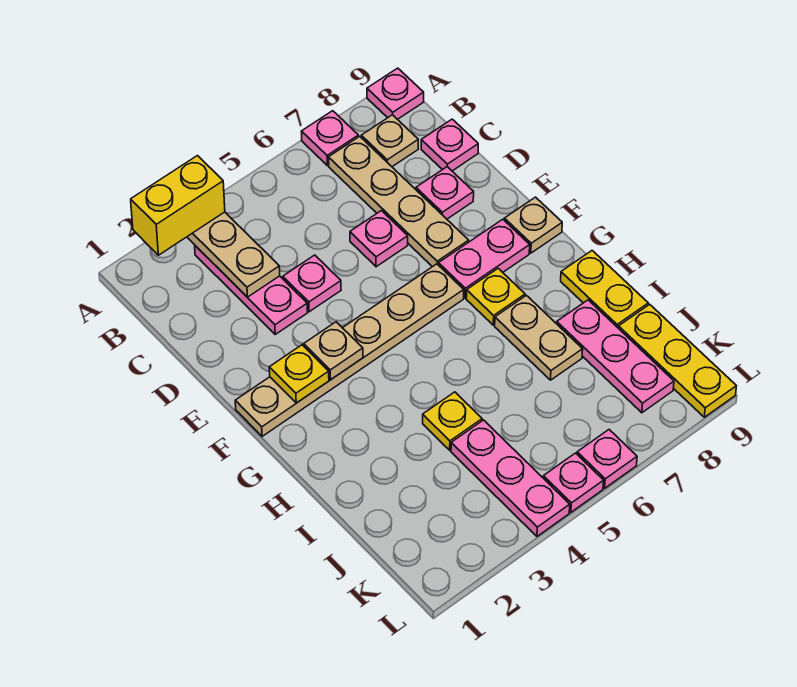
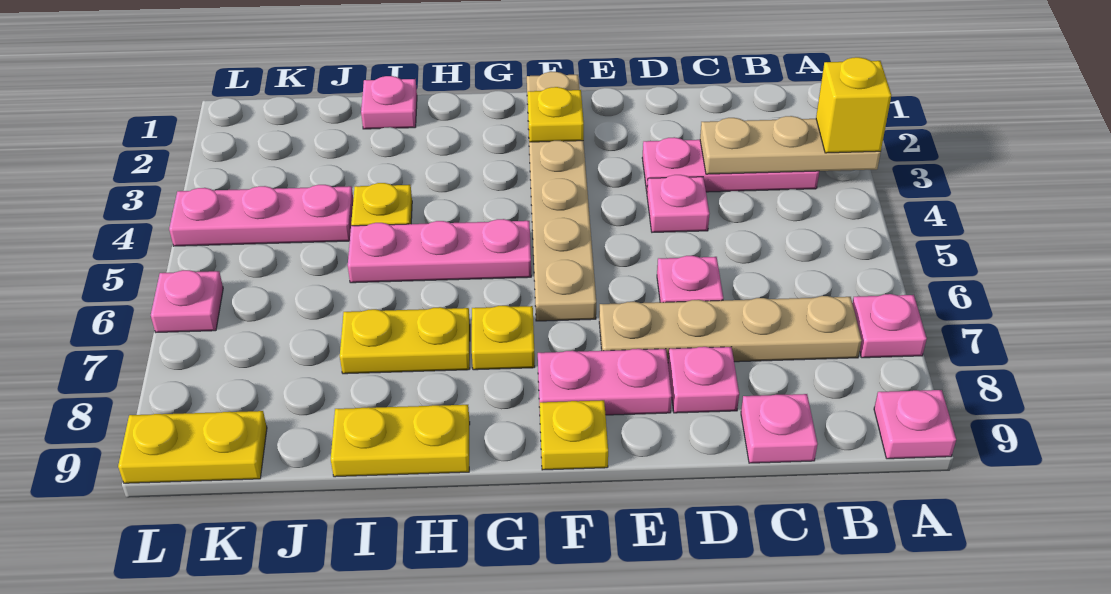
yellow 1x2 brick [131,156,225,255] -> yellow 1x1 brick [816,57,891,153]
tan 1x1 plate [361,115,418,167] -> none
tan 1x1 plate [304,322,363,379] -> none
pink 1x2 plate [439,219,530,298] -> pink 1x2 plate turned to [538,349,672,415]
tan 1x1 plate [504,197,562,253] -> yellow 1x1 plate [540,400,608,470]
tan 1x2 plate [495,296,583,380] -> yellow 1x2 plate [340,307,470,374]
pink 1x3 plate [557,300,674,413] -> pink 1x3 plate moved to [348,219,531,283]
yellow 1x3 plate [618,304,736,417] -> yellow 1x2 plate [118,411,267,483]
pink 1x1 plate [543,453,604,512] -> pink 1x1 plate moved to [361,76,417,129]

